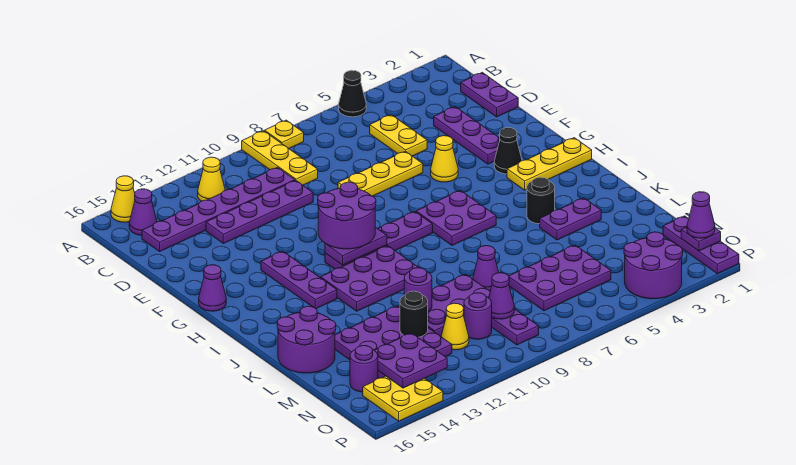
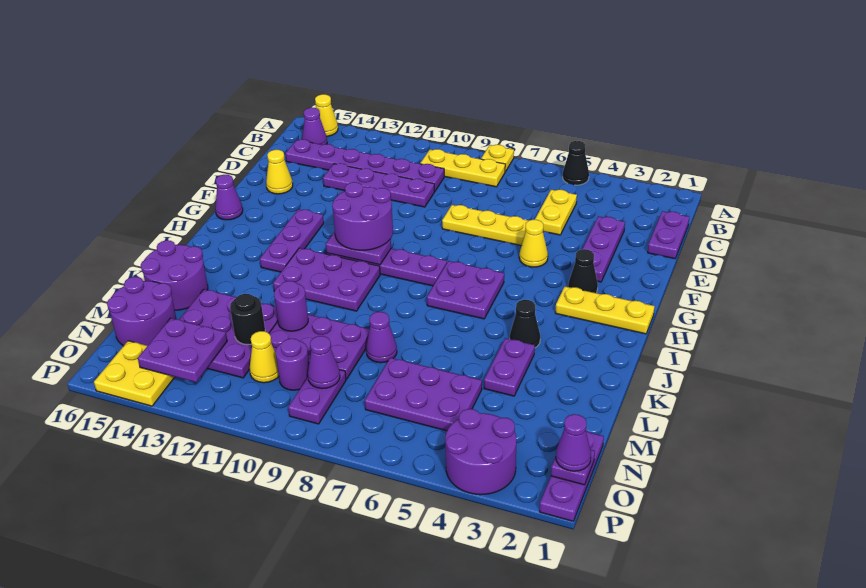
yellow 1x3 plate [242,131,318,185] -> yellow 1x3 plate turned to [420,149,505,187]
yellow 1x1 cone [198,157,225,201] -> yellow 1x1 cone moved to [266,150,293,194]
black 1x1 round brick [527,177,555,224] -> black 1x1 cone [510,300,540,348]
purple 1x2 plate [540,198,601,240] -> purple 1x2 plate turned to [484,338,535,396]
purple 1x1 round brick [350,346,378,392] -> purple 2x2 round brick [107,277,177,346]

